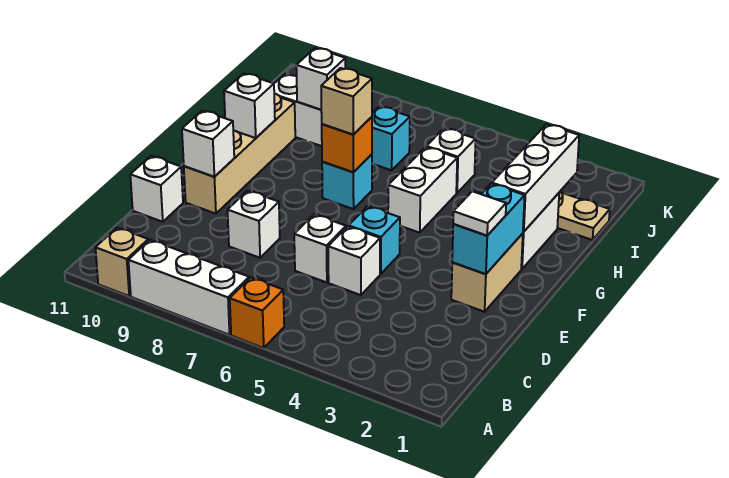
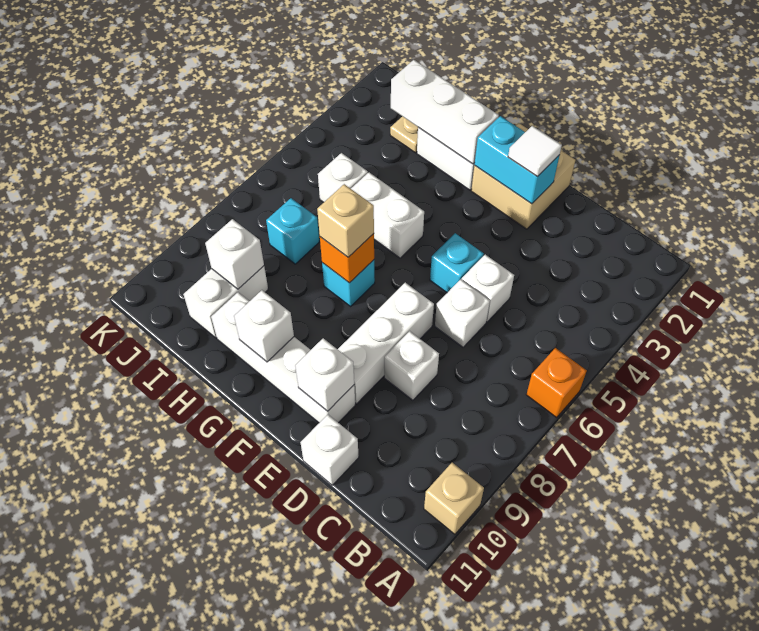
white 1x3 brick [128,240,249,335] -> white 1x3 brick moved to [338,283,434,404]
tan 1x2 brick [451,233,523,312] -> tan 2x2 brick [471,123,575,229]
tan 1x4 brick [184,94,295,214] -> white 1x4 brick [211,292,355,423]

